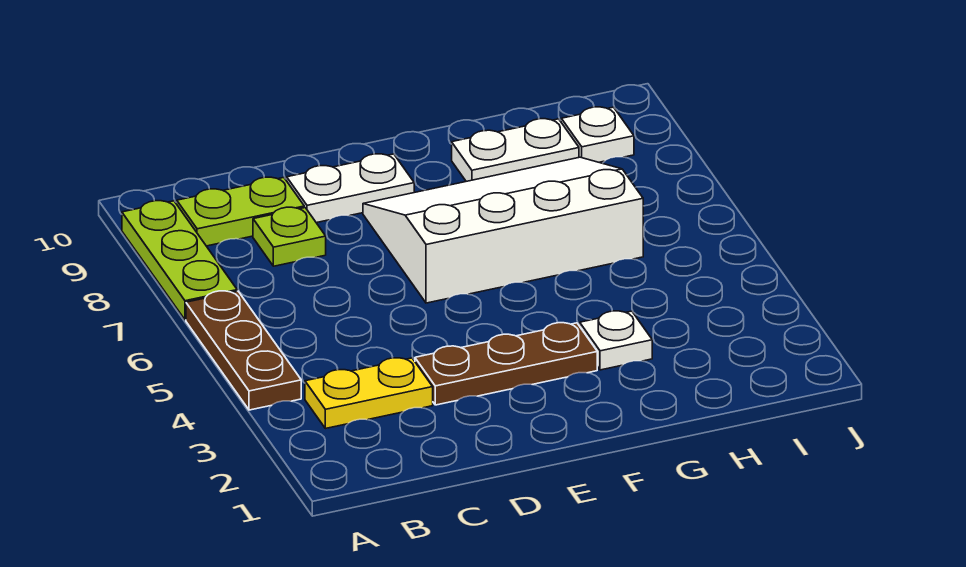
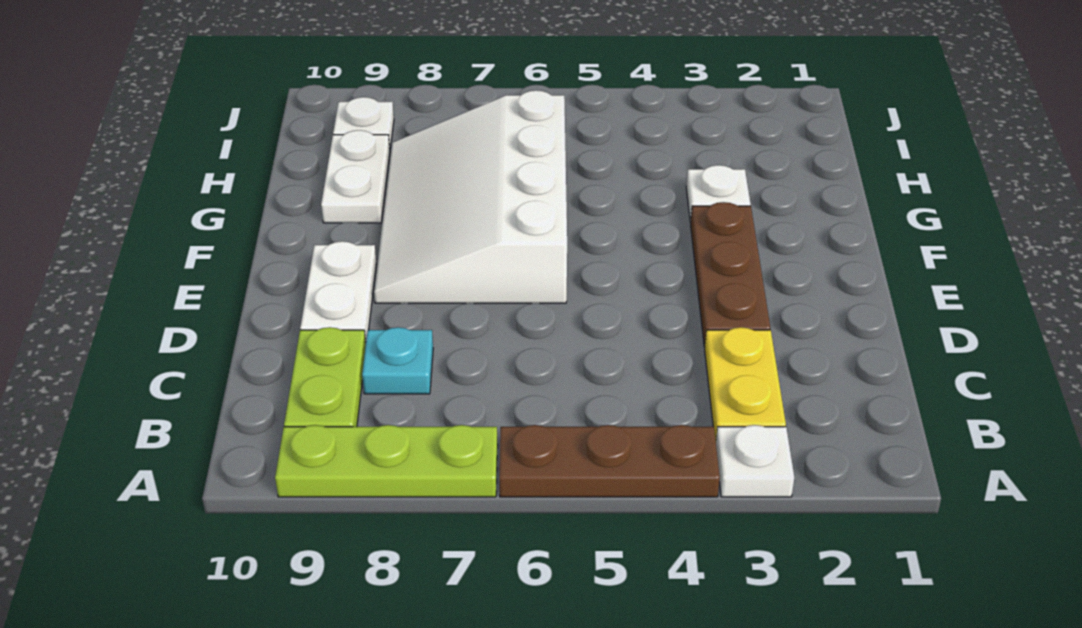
none -> white 1x1 plate [716,425,794,497]
lime 1x1 plate [253,207,326,266] -> cyan 1x1 plate [362,327,433,394]

